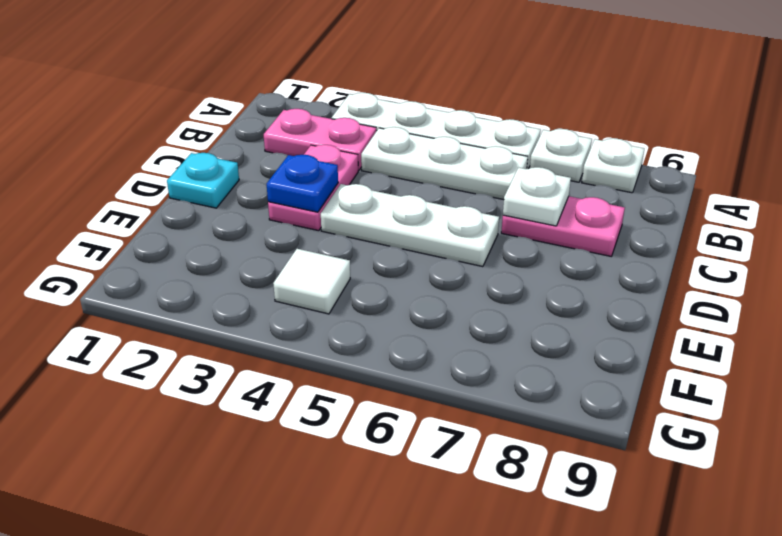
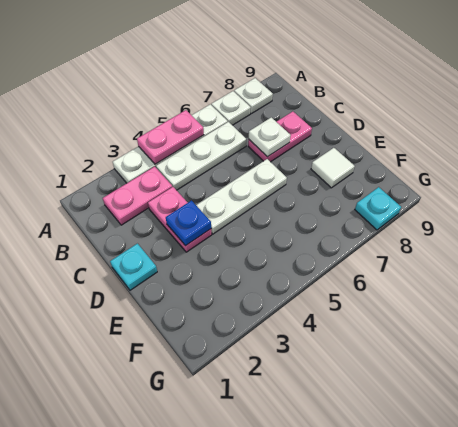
none -> pink 1x2 plate [137,110,204,164]
white 1x1 tile [273,249,350,314] -> white 1x1 tile moved to [311,148,355,188]
none -> cyan 1x1 plate [355,187,401,230]

